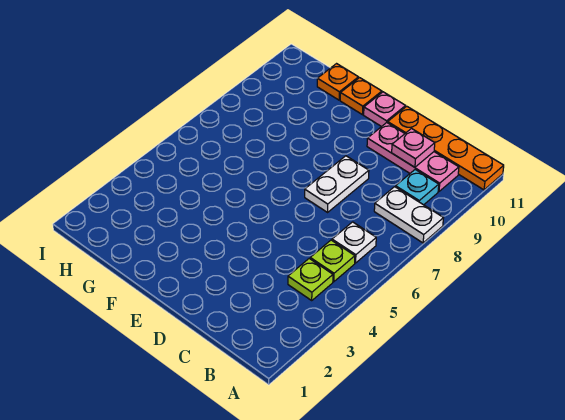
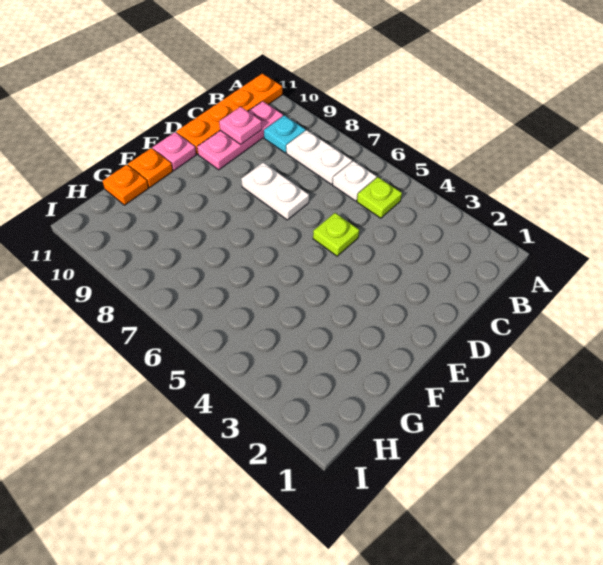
white 1x2 plate [374,187,443,243] -> white 1x2 plate turned to [286,130,352,184]
lime 1x1 plate [288,259,333,300] -> lime 1x1 plate moved to [313,213,359,256]

